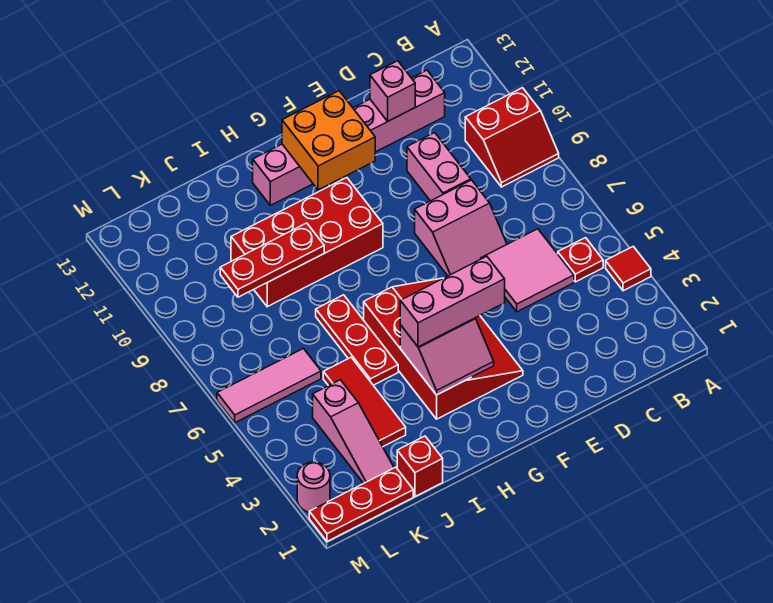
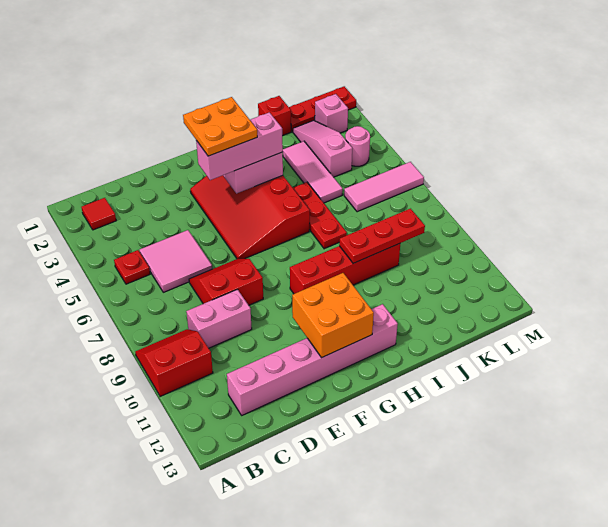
red 1x1 tile [606,246,651,291] -> red 1x1 tile moved to [82,198,116,230]
pink 2x2 slope [415,180,507,276] -> red 2x2 slope [189,259,263,305]
pink 1x2 brick [407,133,471,201] -> pink 1x2 brick turned to [186,289,252,348]
pink 1x1 brick [370,61,415,121] -> pink 1x1 brick moved to [315,94,348,133]
none -> orange 2x2 plate [183,97,257,156]
red 2x4 brick [231,178,383,307] -> red 1x4 brick [290,244,400,294]
red 1x3 tile [323,357,406,447] -> pink 1x3 tile [283,141,343,203]
pink 1x1 round brick [297,462,330,512] -> pink 1x1 round brick moved to [345,126,370,166]

